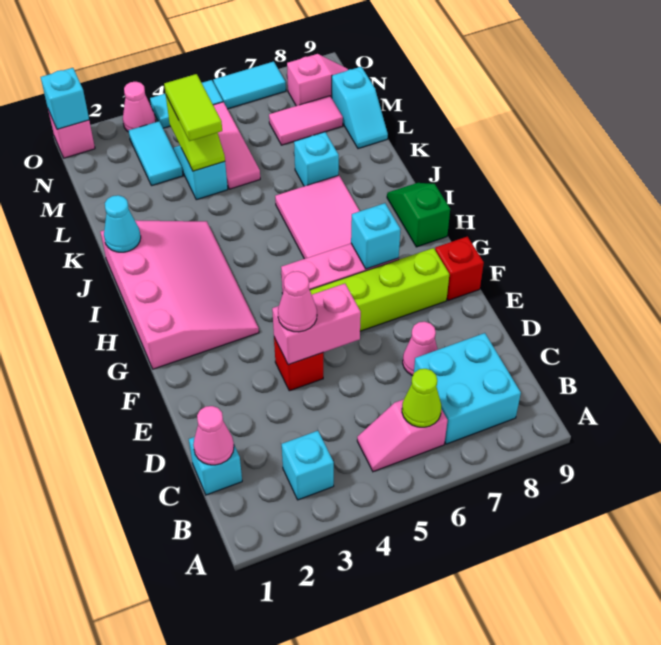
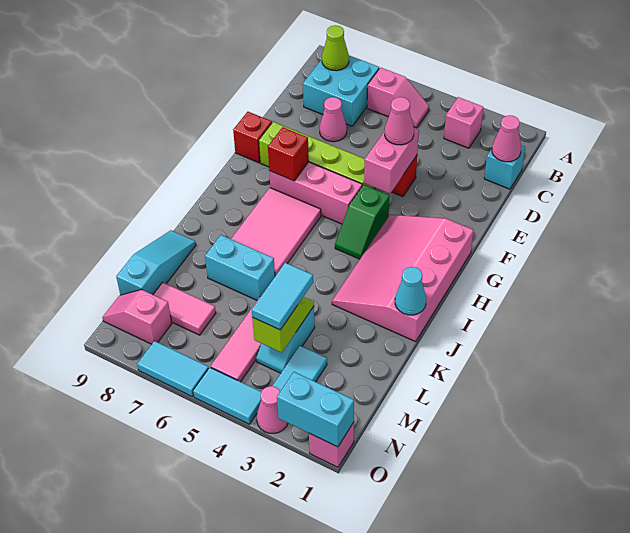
cyan 1x1 brick [282,431,334,500] -> pink 1x1 brick [444,97,483,148]
lime 1x1 cone [402,369,441,427] -> lime 1x1 cone moved to [322,25,349,71]
pink 1x2 brick [272,283,361,365] -> pink 1x2 brick turned to [364,128,419,194]
cyan 1x1 brick [351,203,401,269] -> red 1x1 brick [268,127,309,181]
green 1x2 slope [387,183,450,247] -> green 1x2 slope moved to [335,185,389,259]
cyan 1x1 brick [294,132,339,186] -> cyan 1x2 brick [205,235,275,300]
lime 1x2 tile [164,74,222,141] -> cyan 1x2 tile [252,263,313,330]
cyan 1x2 slope [332,67,388,149] -> cyan 1x3 slope [116,230,196,295]
cyan 1x1 brick [41,68,89,129] -> cyan 1x2 brick [277,372,354,447]

